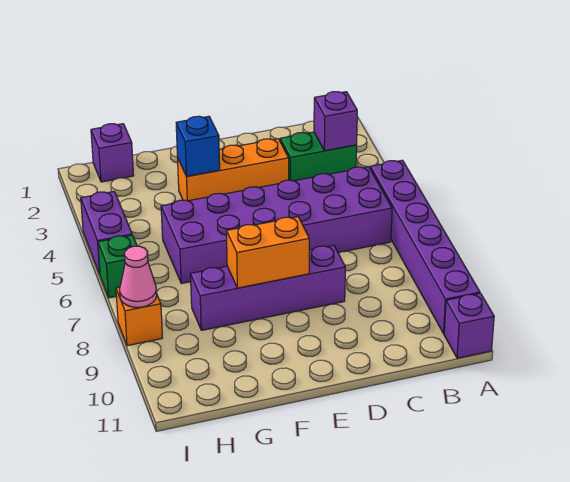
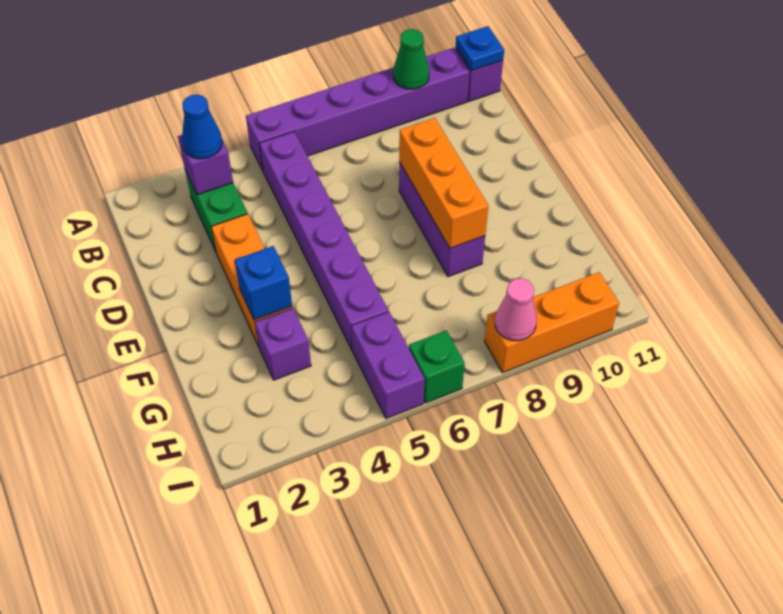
none -> green 1x1 cone [393,29,429,89]
none -> blue 1x1 plate [456,26,504,71]
none -> blue 1x1 cone [182,95,222,159]
purple 2x6 brick [161,167,392,284] -> purple 1x6 brick [259,132,388,350]
purple 1x4 brick [190,245,345,330] -> purple 1x3 brick [399,162,485,277]
orange 1x2 brick [226,217,309,288] -> orange 1x3 brick [399,118,488,248]
purple 1x1 brick [91,124,134,182] -> purple 1x1 brick moved to [255,308,311,380]
purple 1x2 brick [81,191,132,274] -> purple 1x2 brick turned to [352,312,424,418]
orange 1x1 brick [116,287,162,346] -> orange 1x3 brick [485,272,619,373]

